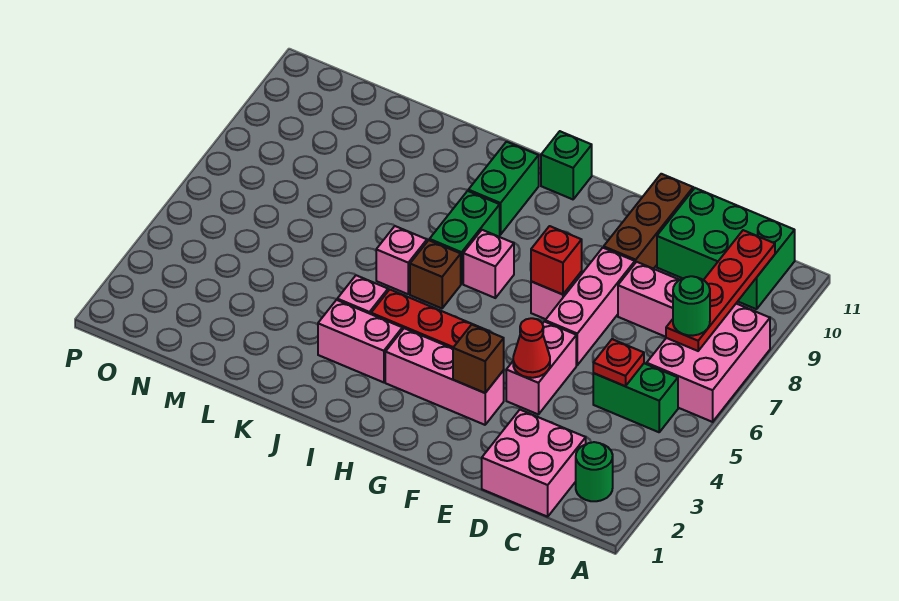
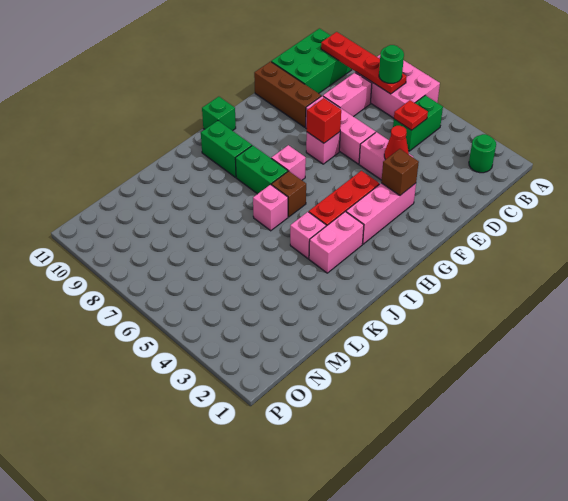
pink 2x2 brick [482,410,586,517] -> none

